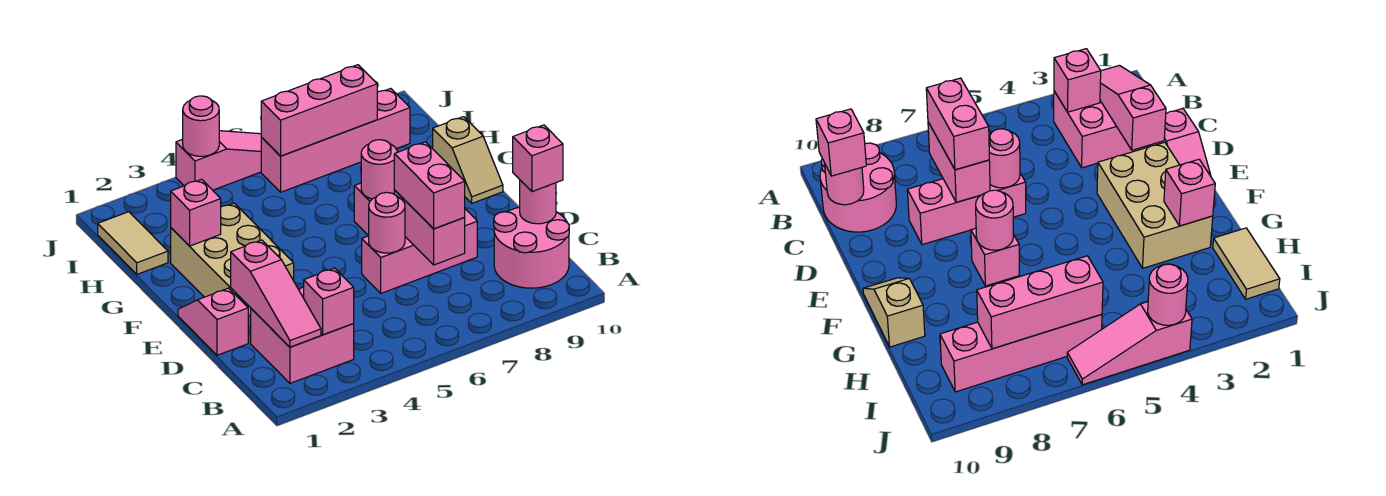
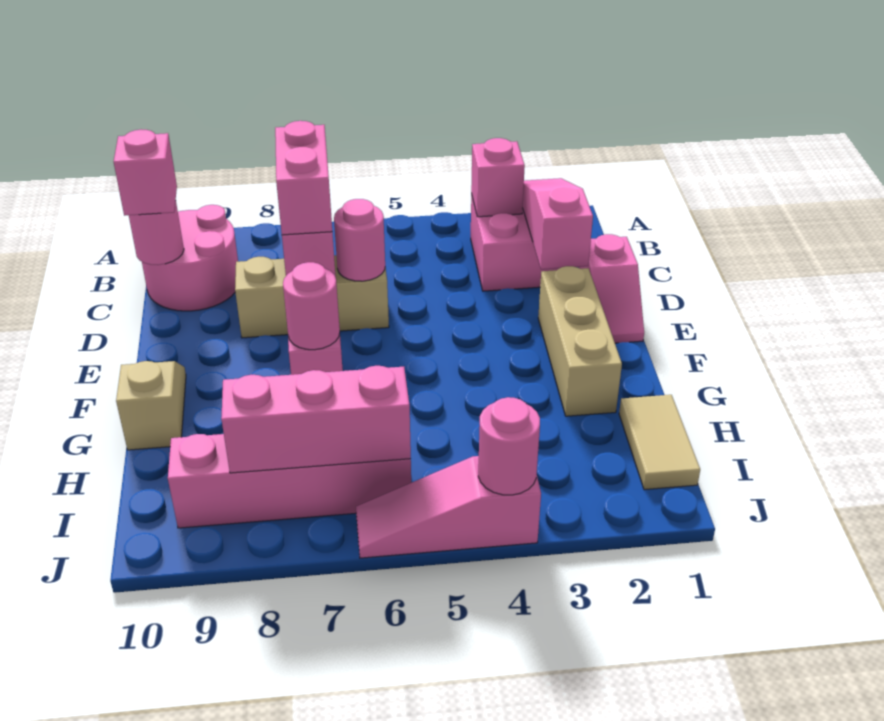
pink 1x3 brick [362,209,477,293] -> tan 1x3 brick [235,255,389,338]
tan 2x3 brick [171,203,294,316] -> tan 1x3 brick [538,266,622,416]
pink 1x1 brick [171,179,221,246] -> none

